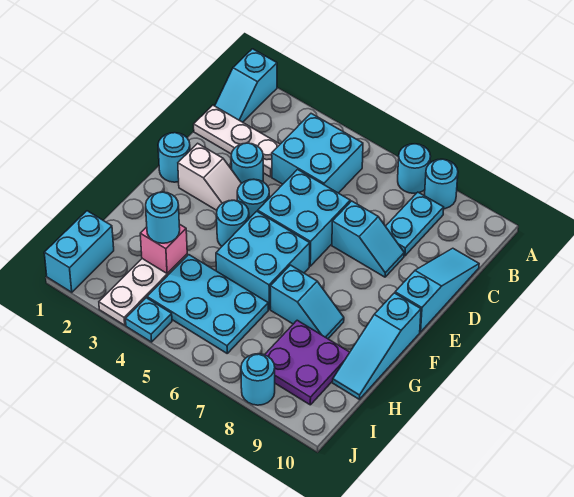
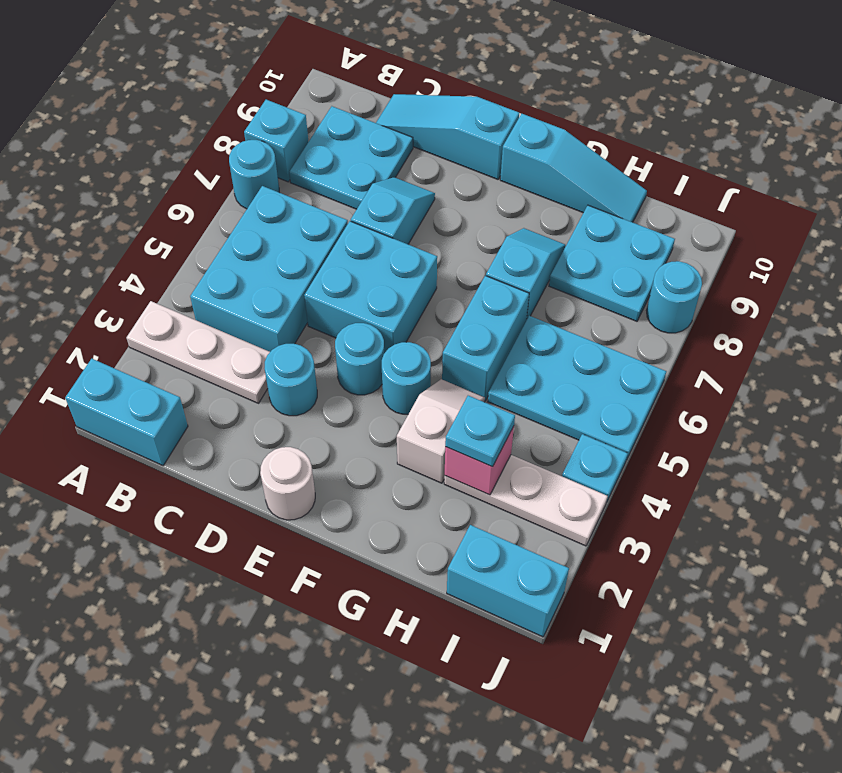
cyan 1x2 slope [215,49,277,122] -> cyan 1x2 brick [65,359,188,465]
cyan 1x1 round brick [425,159,458,209] -> cyan 1x1 brick [244,100,308,182]
cyan 2x2 brick [272,114,363,193] -> cyan 2x3 brick [190,186,348,352]
cyan 1x2 plate [386,192,444,256] -> cyan 2x2 plate [289,106,413,209]
white 1x3 plate [194,105,280,177] -> white 1x3 plate turned to [127,301,270,403]
cyan 1x1 round brick [158,133,190,182] -> white 1x1 round brick [260,447,315,520]
white 1x2 slope [178,143,242,210] -> white 1x2 slope moved to [397,379,485,483]
cyan 2x2 brick [216,211,310,309] -> cyan 1x2 brick [442,276,529,401]
cyan 1x1 round brick [146,192,180,243] -> cyan 1x1 plate [445,396,515,467]
cyan 2x3 plate [147,255,268,353] -> cyan 2x3 plate turned to [488,316,666,460]
purple 2x2 plate [265,320,350,405] -> cyan 2x2 plate [549,205,675,321]

